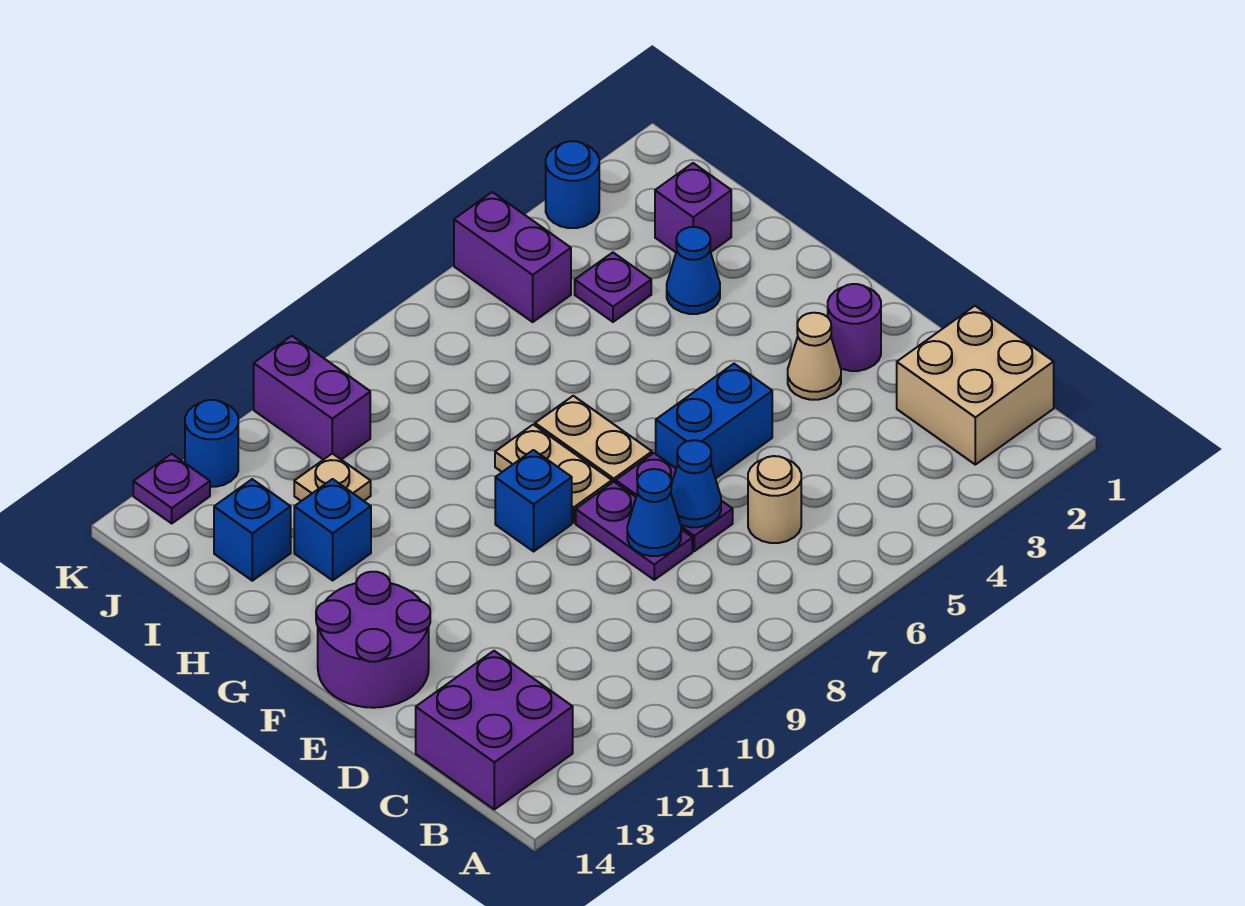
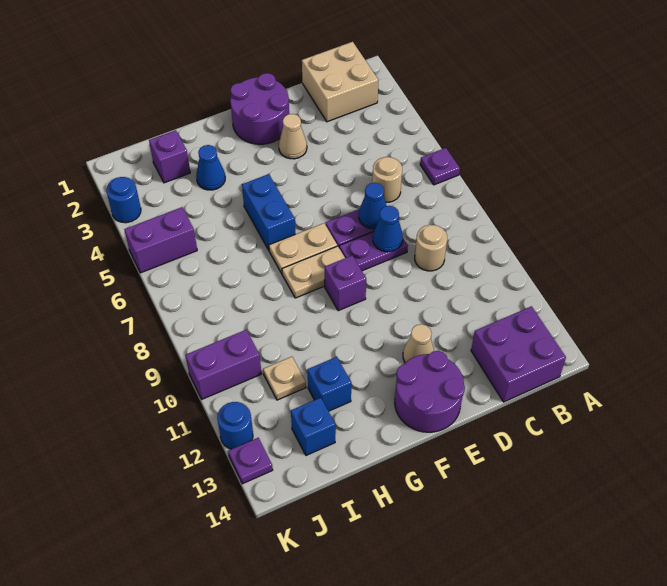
none -> tan 1x1 round brick [415,225,447,271]
purple 1x1 round brick [828,284,881,371] -> purple 2x2 round brick [230,73,289,144]
blue 1x2 brick [656,364,772,479] -> blue 1x2 brick moved to [242,174,295,250]
none -> tan 1x1 cone [403,324,434,363]
blue 1x1 brick [495,450,572,551] -> purple 1x1 brick [325,256,366,311]
purple 1x1 plate [575,253,651,322] -> purple 1x1 plate moved to [420,148,460,185]

